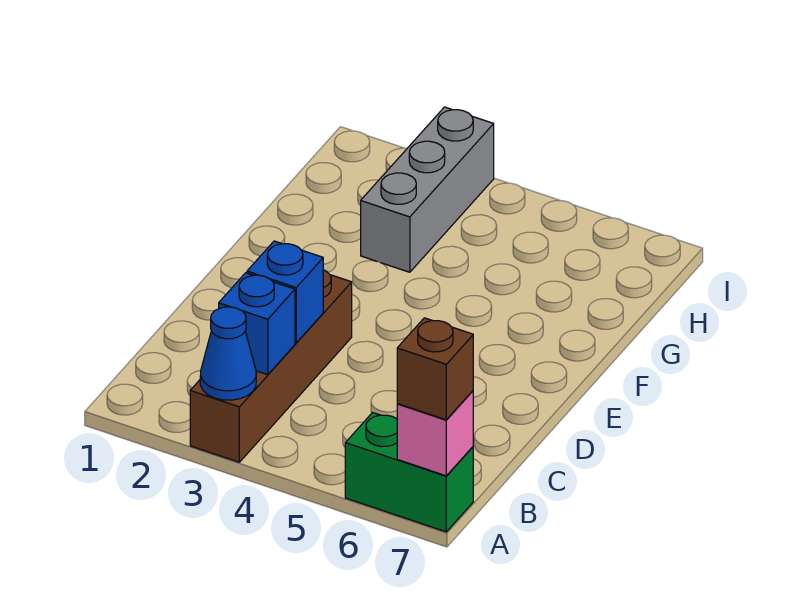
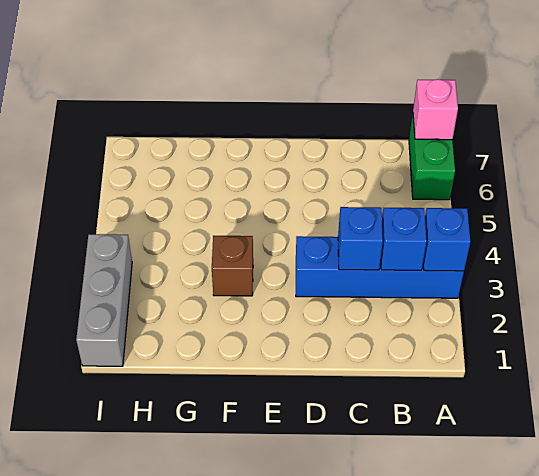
brown 1x4 brick [190,270,352,462] -> blue 1x4 brick [296,236,464,298]
blue 1x1 cone [200,307,256,400] -> blue 1x1 brick [423,208,470,271]
brown 1x1 brick [397,318,473,420] -> brown 1x1 brick moved to [212,236,253,296]
grey 1x3 brick [361,107,494,272] -> grey 1x3 brick turned to [76,234,132,366]

